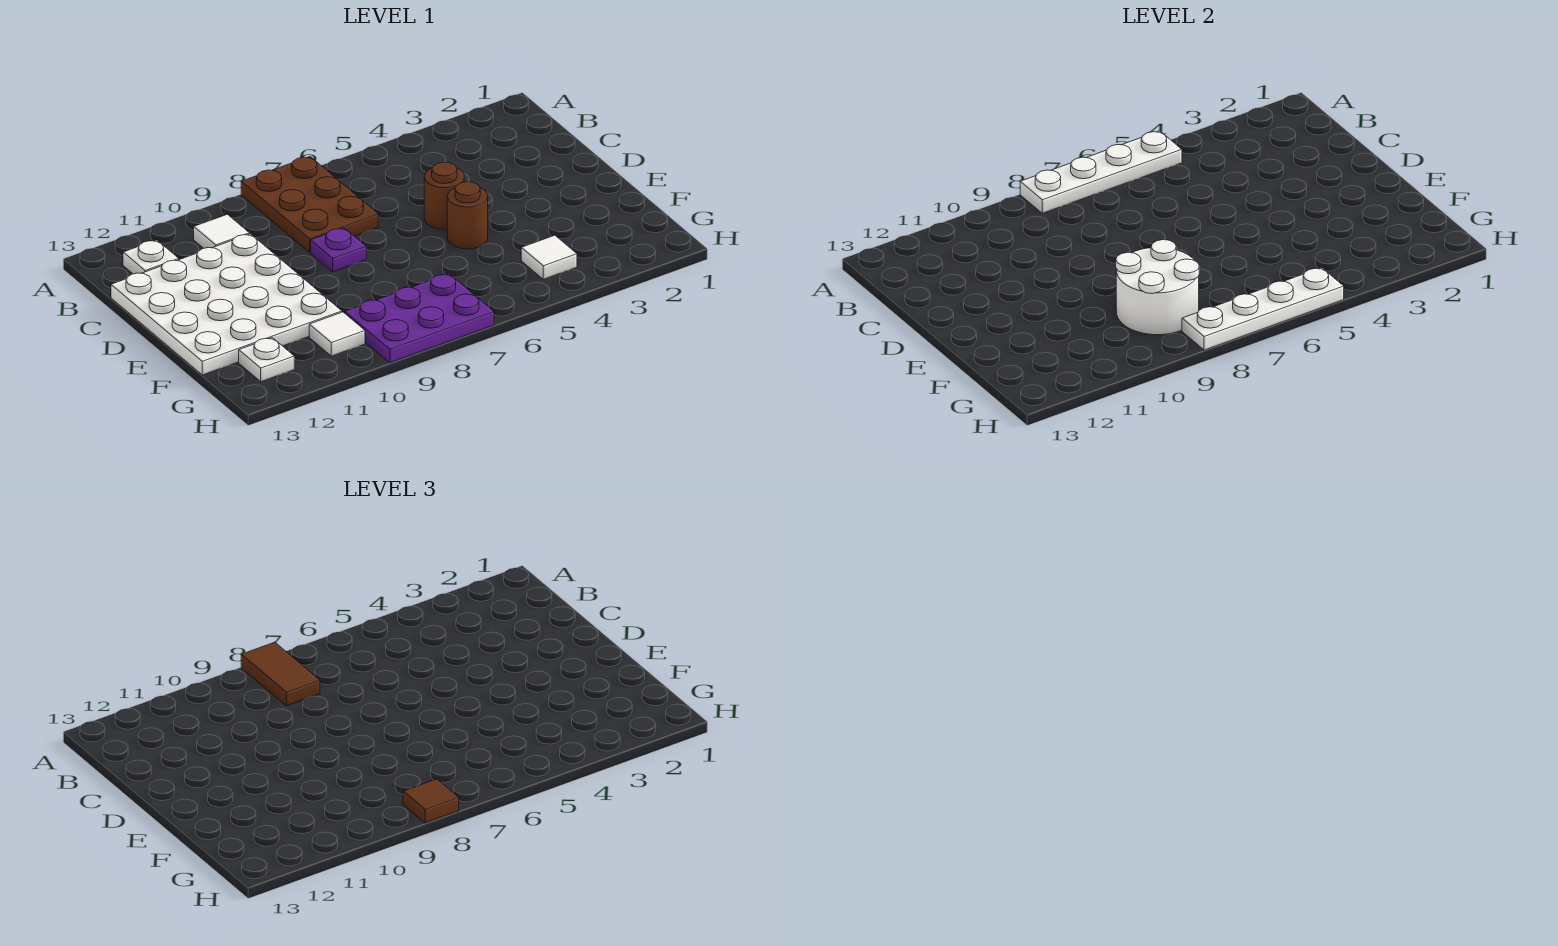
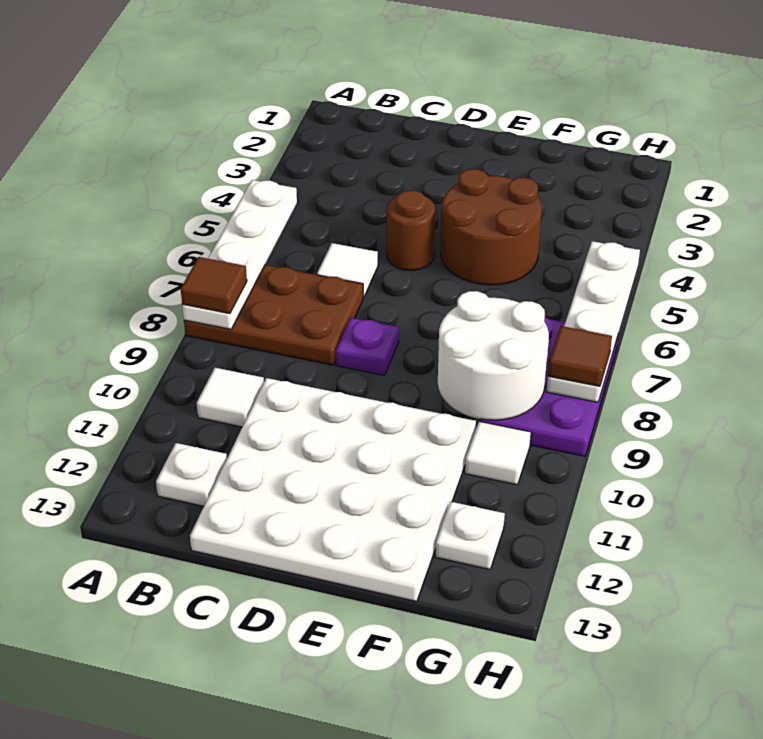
brown 1x2 tile [241,642,320,706] -> brown 1x1 tile [181,257,247,314]
brown 1x1 round brick [447,182,488,249] -> brown 2x2 round brick [441,169,542,285]
white 1x1 tile [521,235,577,279] -> white 1x1 tile moved to [317,243,378,297]

